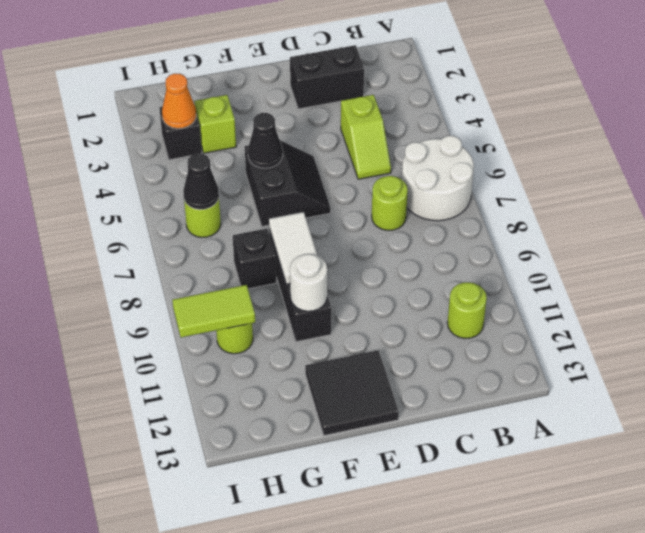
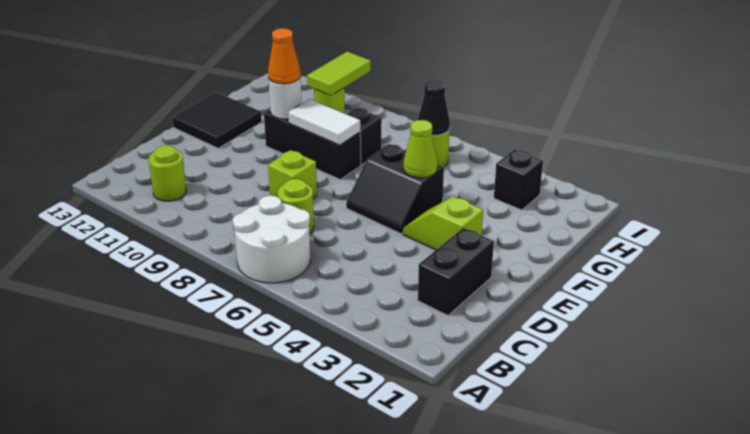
lime 1x2 slope [341,95,391,179] -> lime 1x2 slope moved to [403,196,483,250]
black 1x1 cone [248,113,283,168] -> lime 1x1 cone [403,120,438,178]
lime 1x1 brick [194,95,236,153] -> lime 1x1 brick moved to [268,150,317,199]
orange 1x1 cone [162,74,196,129] -> orange 1x1 cone moved to [268,28,301,84]

